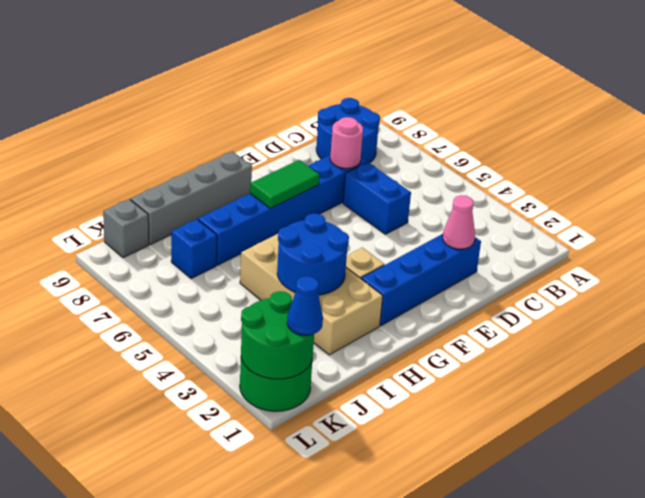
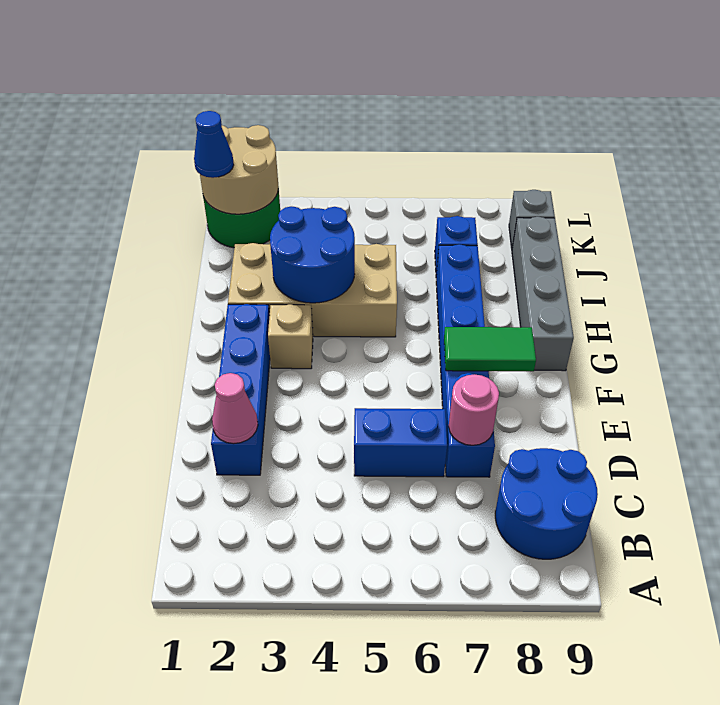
green 1x2 tile [250,160,320,208] -> green 1x2 tile turned to [444,327,536,371]
green 2x2 round brick [241,291,314,379] -> tan 2x2 round brick [200,125,278,214]

